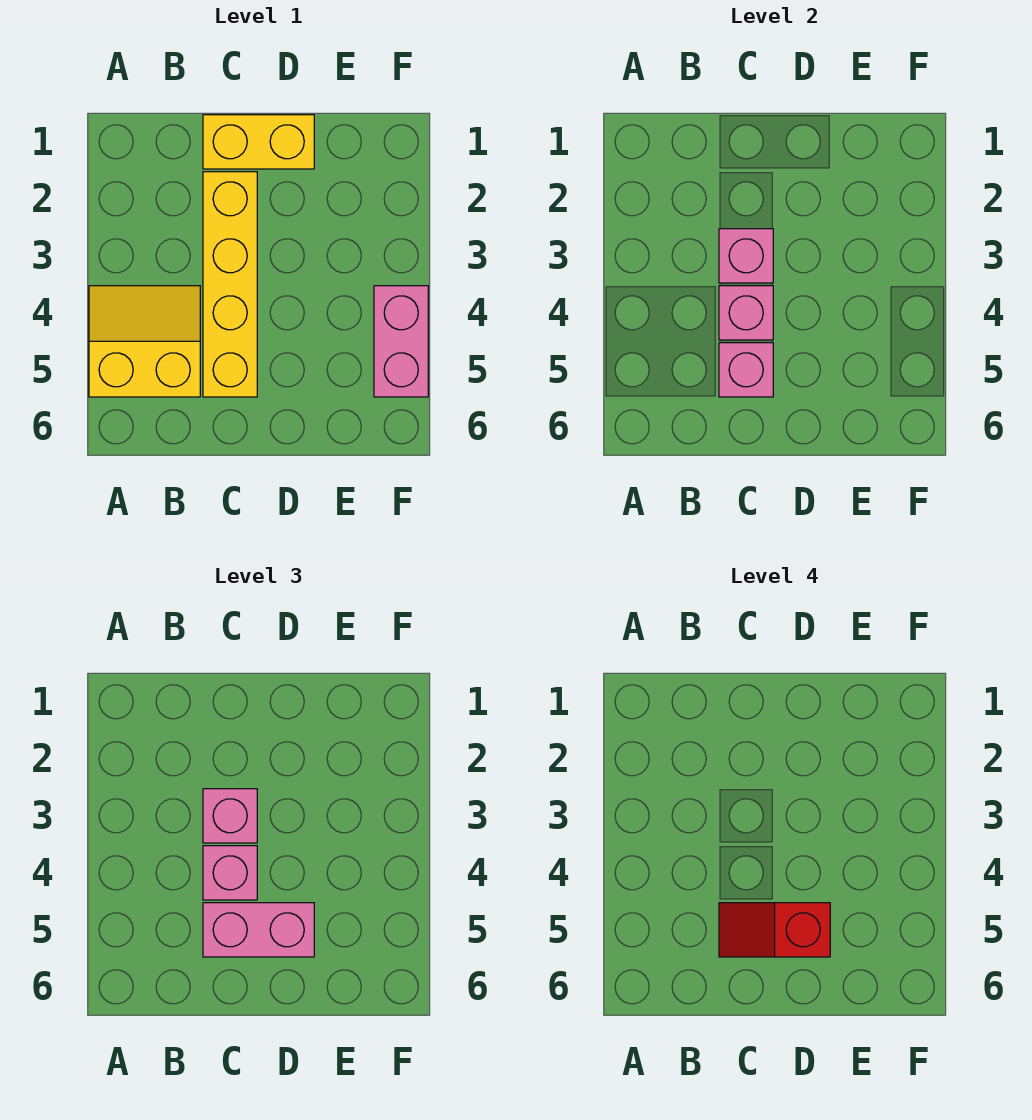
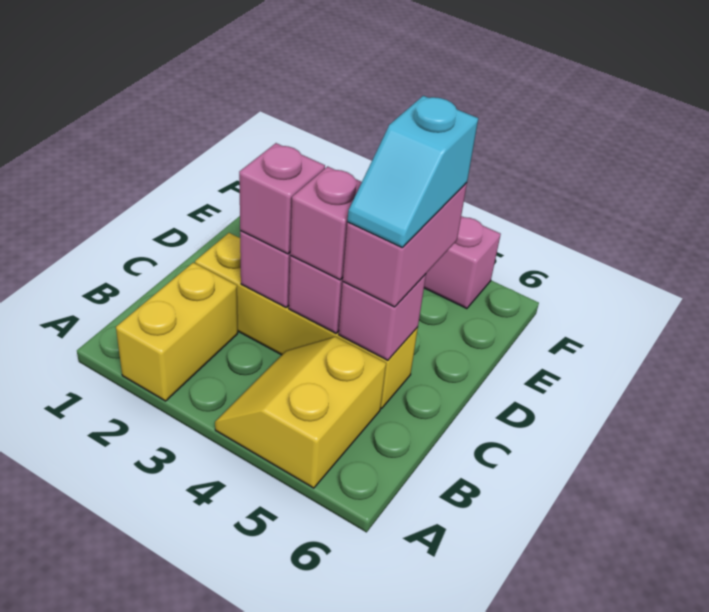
yellow 1x2 brick [203,115,314,169] -> yellow 1x2 brick moved to [116,263,238,401]
red 1x2 slope [719,903,830,957] -> cyan 1x2 slope [347,96,478,247]

